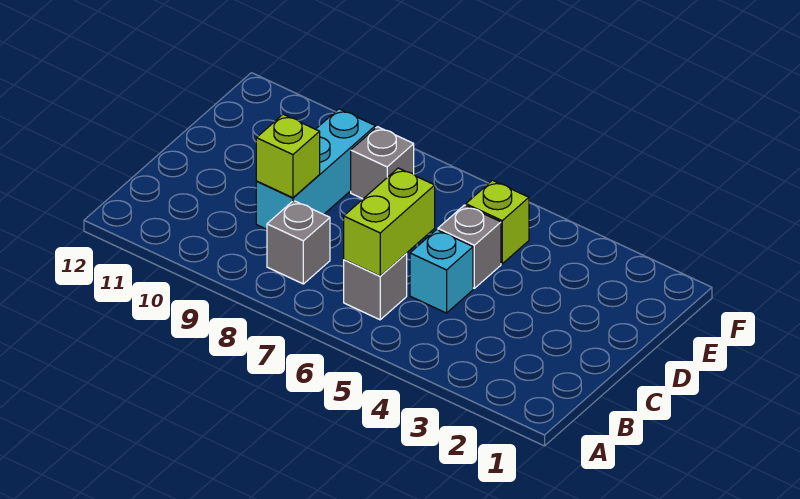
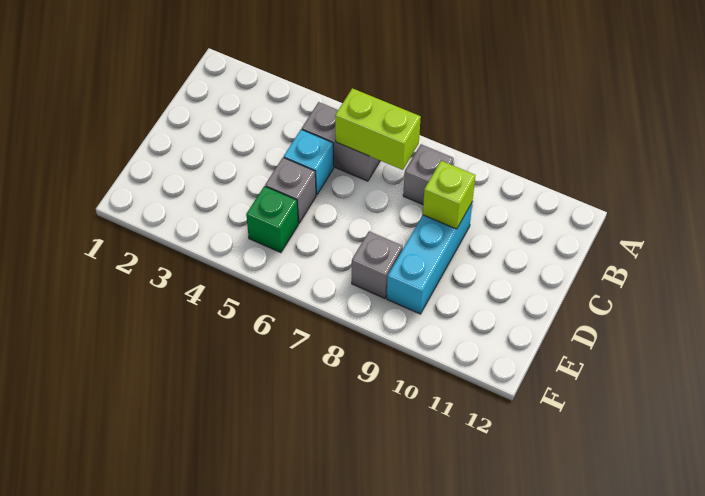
grey 1x1 brick [344,253,407,320] -> grey 1x2 brick [302,102,380,181]
lime 1x2 brick [344,168,435,276] -> lime 1x2 brick turned to [335,88,421,170]
lime 1x1 brick [466,180,529,264] -> green 1x1 brick [246,186,298,253]

